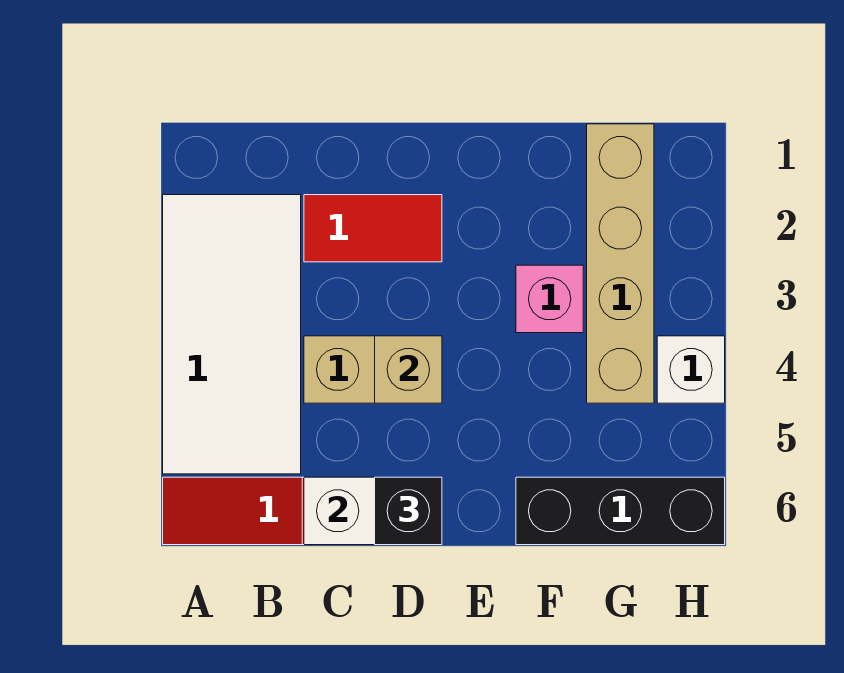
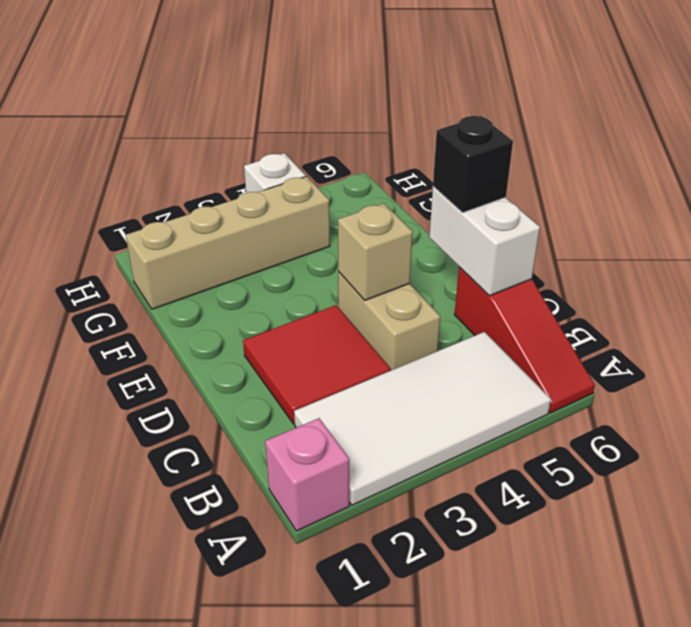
red 1x2 tile [304,195,442,262] -> red 2x2 tile [243,305,391,424]
pink 1x1 brick [516,265,583,333] -> pink 1x1 brick moved to [265,418,349,531]
black 1x3 brick [516,477,725,545] -> none

